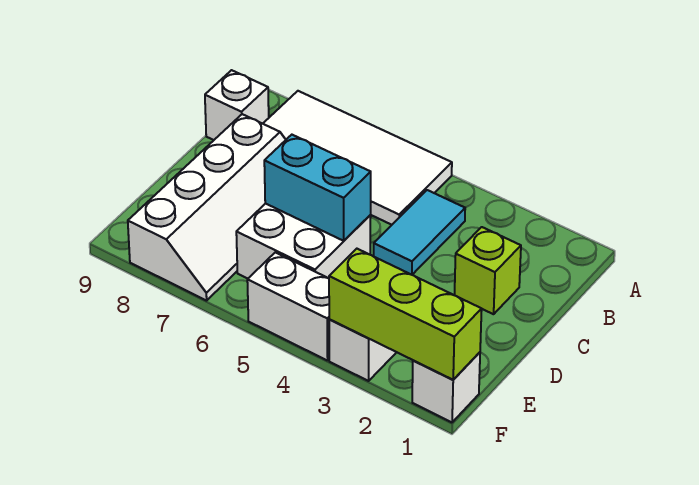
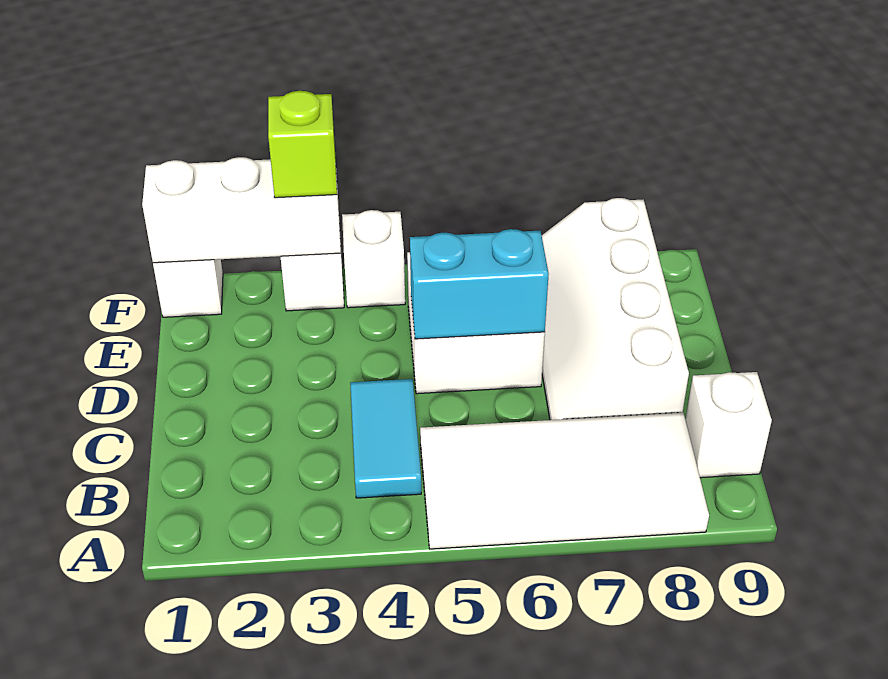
lime 1x1 brick [455,227,521,314] -> lime 1x1 brick moved to [268,91,337,198]
lime 1x3 brick [329,249,482,380] -> white 1x3 brick [142,157,341,263]
white 1x2 brick [247,252,330,361] -> white 1x1 brick [342,210,405,308]

